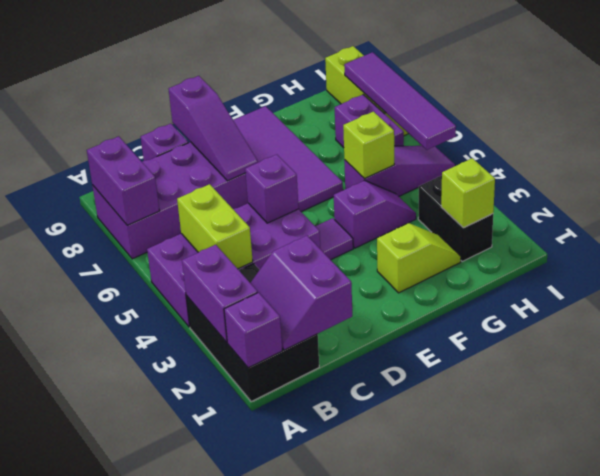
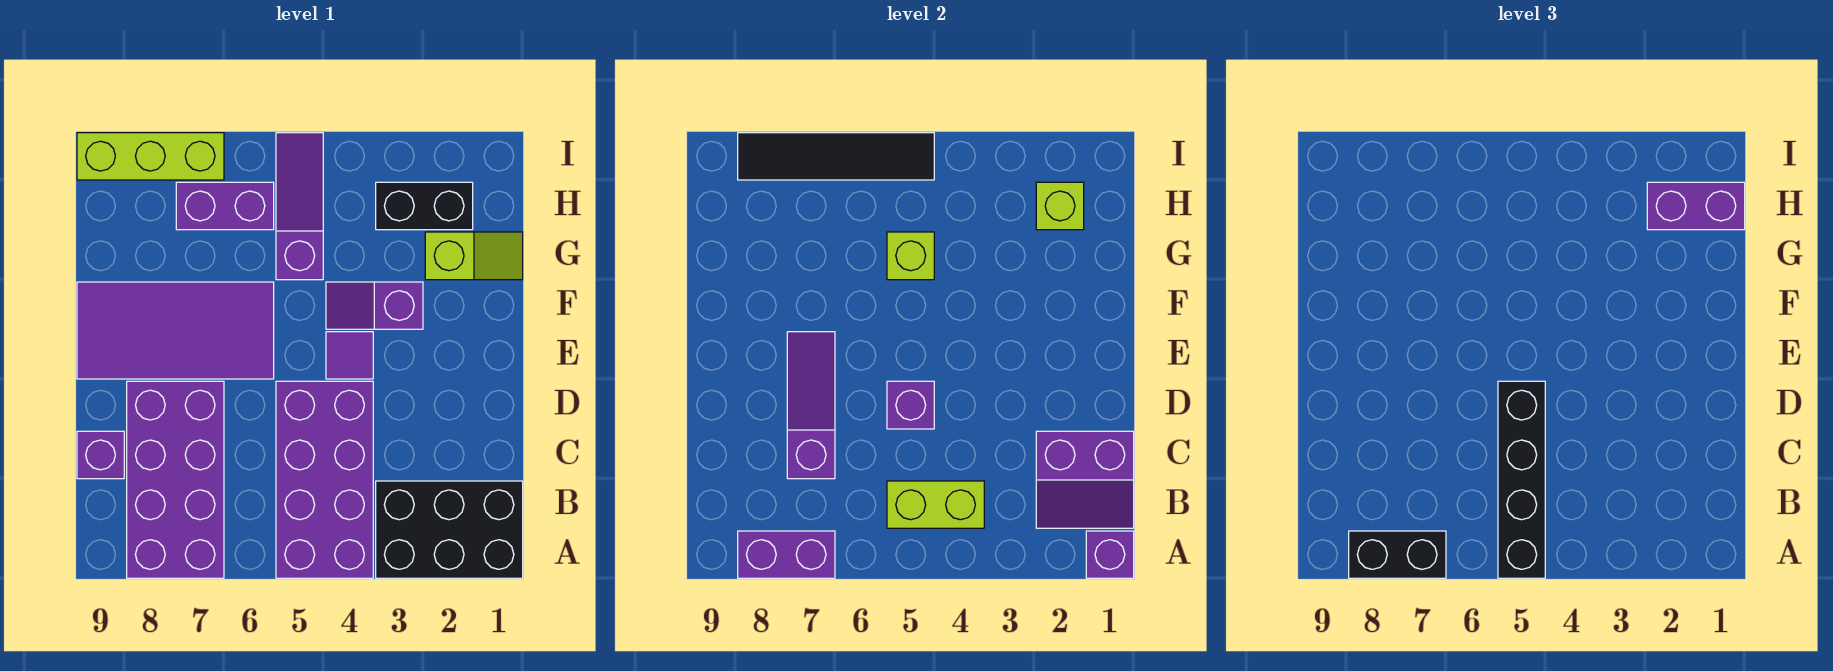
purple 1x2 brick [182,245,258,342] -> purple 1x2 brick moved to [1647,182,1745,230]
none -> black 1x4 brick [1498,381,1545,578]
none -> black 1x2 brick [1349,531,1446,578]
purple 1x3 slope [169,76,258,181] -> purple 1x3 slope turned to [787,332,835,479]
lime 1x2 slope [377,223,461,293] -> lime 1x2 slope turned to [425,232,523,280]
purple 1x2 slope [334,180,416,248] -> purple 1x2 slope turned to [326,282,423,329]
purple 1x4 tile [344,52,456,150] -> black 1x4 tile [738,133,934,180]

